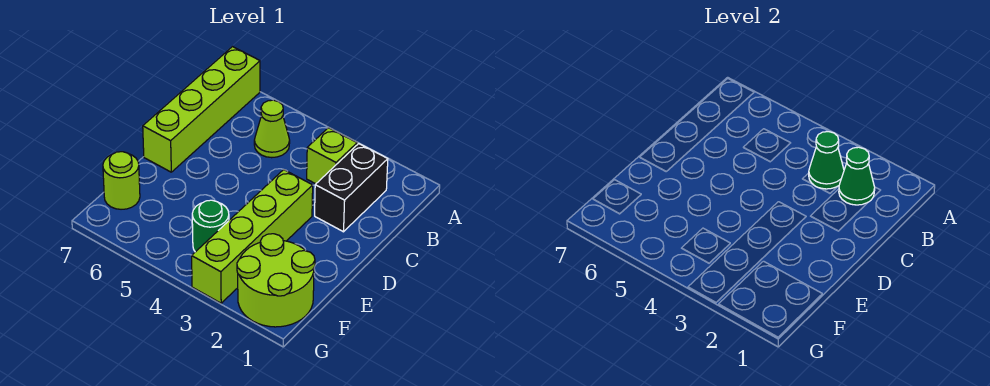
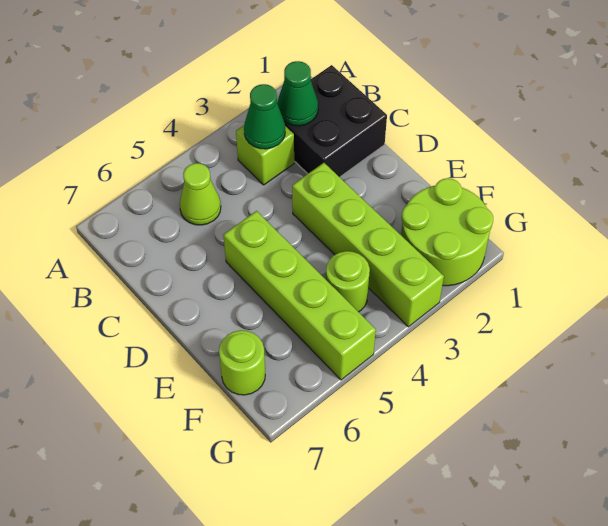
lime 1x4 brick [143,47,260,172] -> lime 1x4 brick moved to [224,211,376,380]
black 1x2 brick [315,144,388,232] -> black 2x2 brick [277,65,387,177]
green 1x1 round brick [192,200,229,252] -> lime 1x1 round brick [326,251,370,312]

